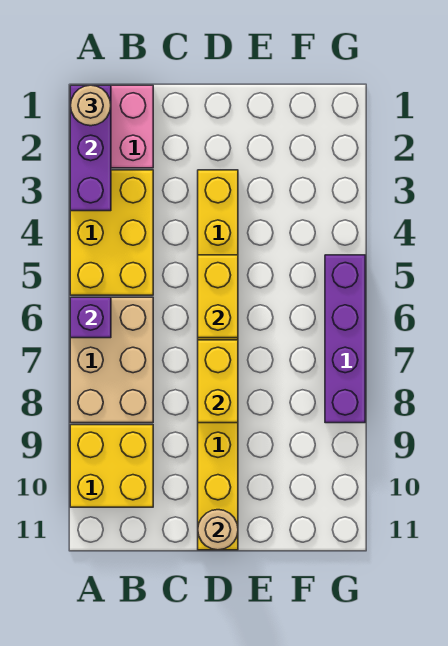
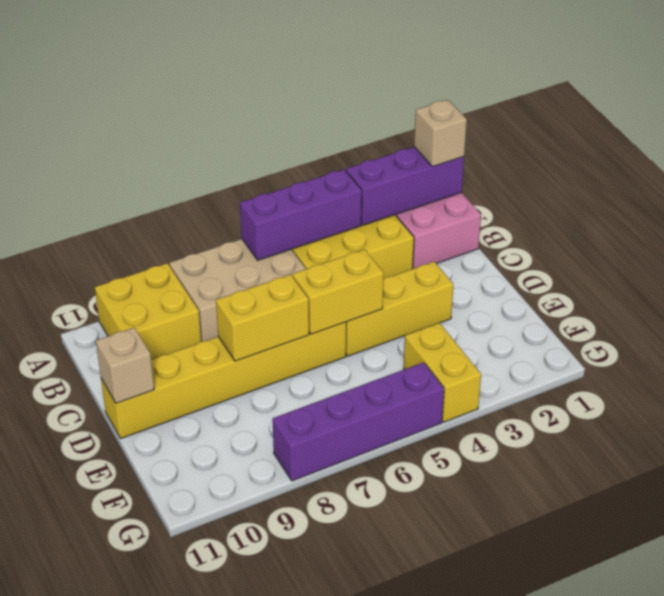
tan 1x1 round brick [70,85,111,126] -> tan 1x1 brick [414,100,467,167]
purple 1x1 brick [70,297,111,338] -> purple 1x3 brick [240,169,362,260]
tan 1x1 round brick [198,510,238,550] -> tan 1x1 brick [96,328,154,403]
none -> yellow 1x2 brick [404,323,481,422]

